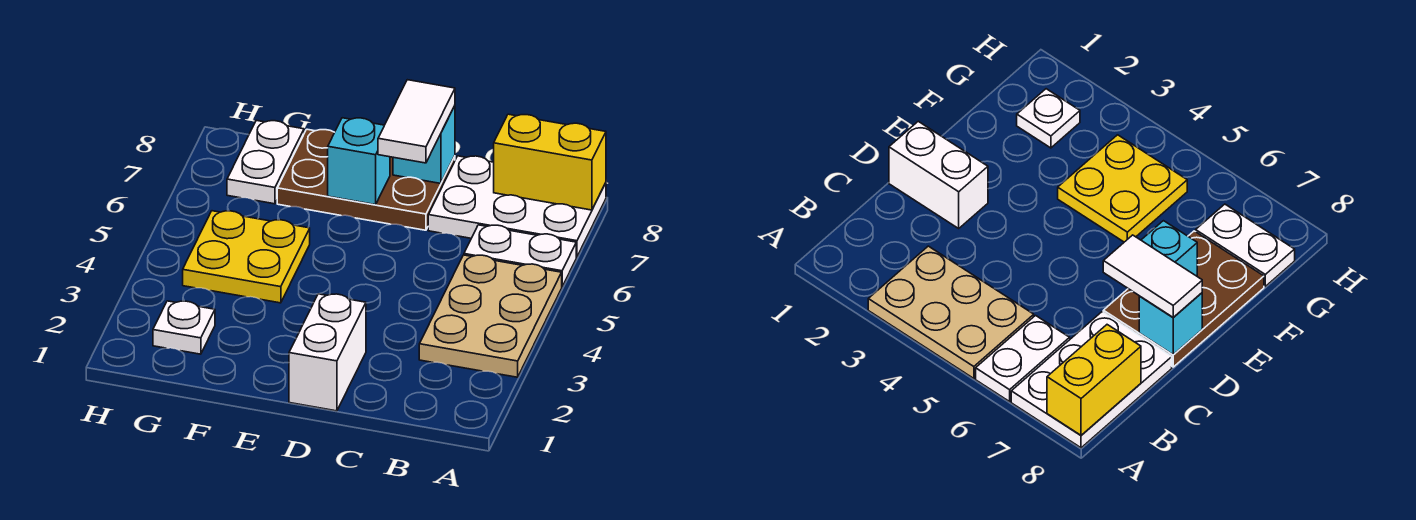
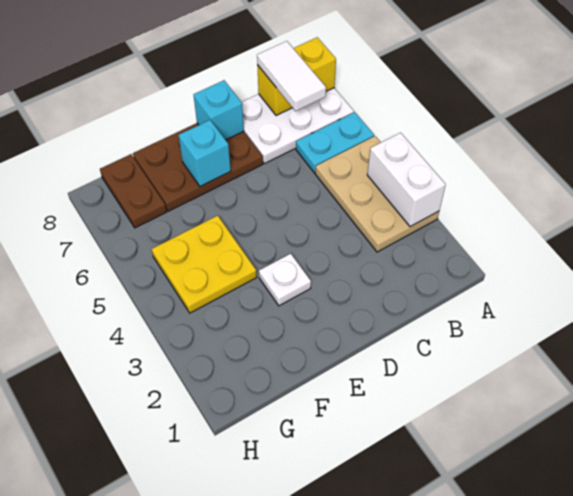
white 1x2 plate [464,225,576,286] -> cyan 1x2 plate [296,112,374,173]
white 1x2 brick [289,294,366,411] -> white 1x2 brick moved to [367,133,446,227]
white 1x2 tile [378,80,455,163] -> white 1x2 tile moved to [257,41,326,111]
white 1x1 plate [153,301,215,354] -> white 1x1 plate moved to [259,254,311,306]
white 1x2 plate [227,120,304,204] -> brown 1x2 plate [100,154,166,228]

